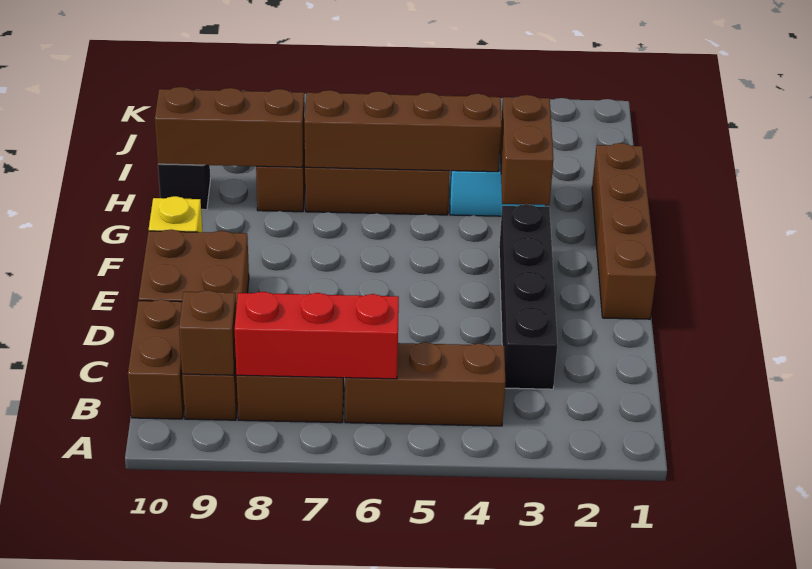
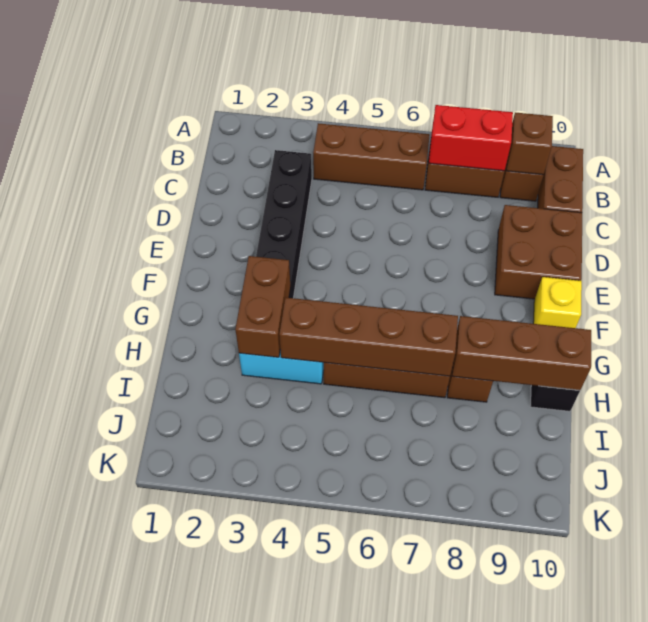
red 1x3 brick [234,292,399,379] -> red 1x2 brick [429,105,513,171]
brown 1x4 brick [592,143,656,319] -> none

